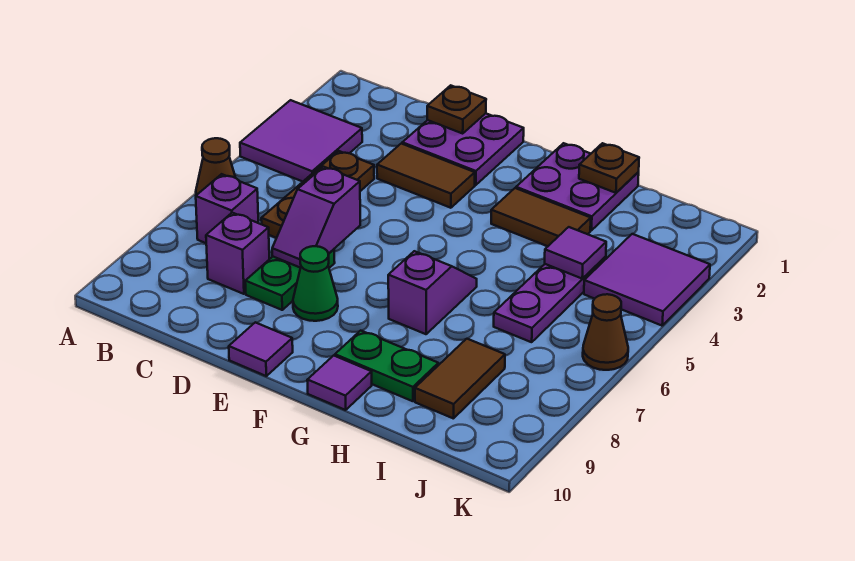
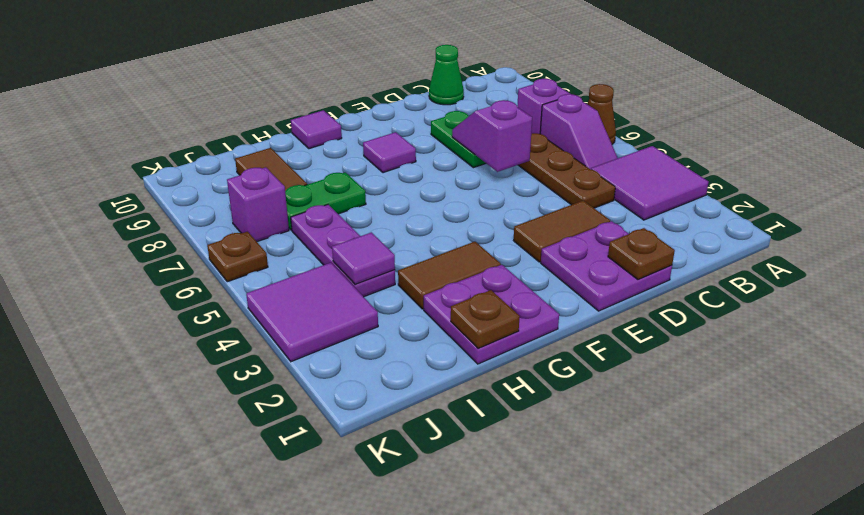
purple 1x1 brick [206,213,269,294] -> purple 1x1 brick moved to [227,167,289,242]
green 1x1 cone [293,246,338,321] -> green 1x1 cone moved to [429,45,464,105]
purple 1x1 tile [229,322,293,376] -> purple 1x1 tile moved to [363,132,416,173]
purple 1x2 slope [388,251,477,334] -> purple 1x2 slope moved to [540,94,618,169]
green 1x2 plate [335,331,438,401] -> green 1x2 plate moved to [285,172,366,230]
brown 1x1 cone [583,294,628,370] -> brown 1x1 plate [207,232,268,282]

